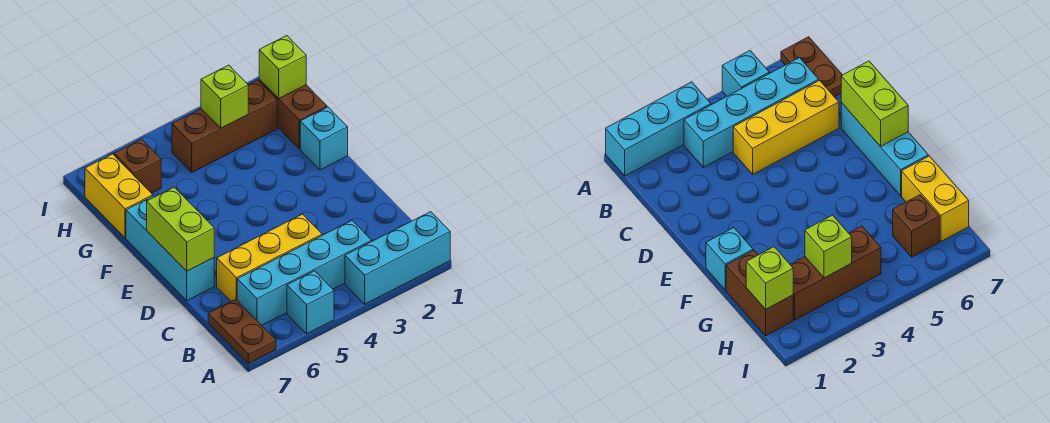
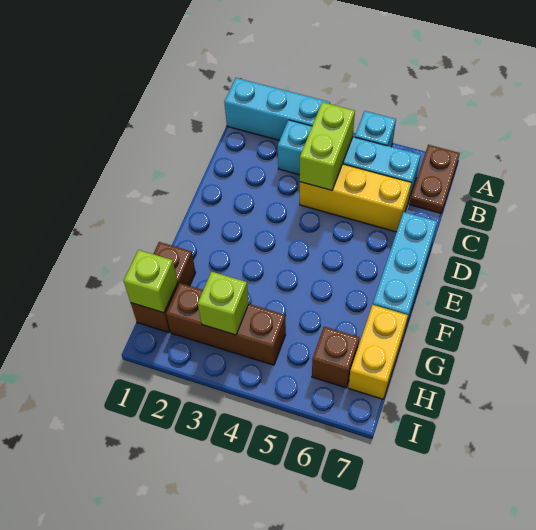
lime 1x2 brick [147,187,214,271] -> lime 1x2 brick moved to [300,102,355,190]
cyan 1x1 brick [300,107,348,170] -> none

